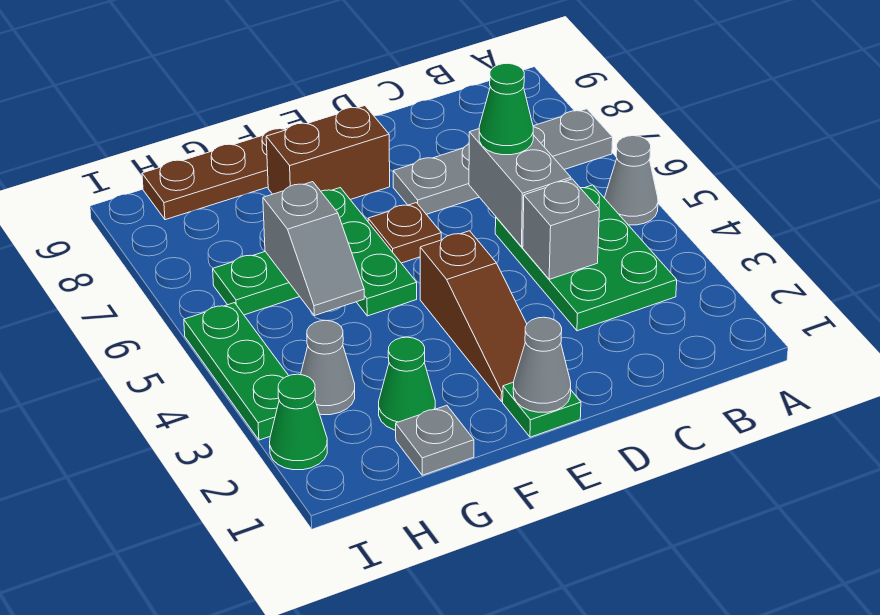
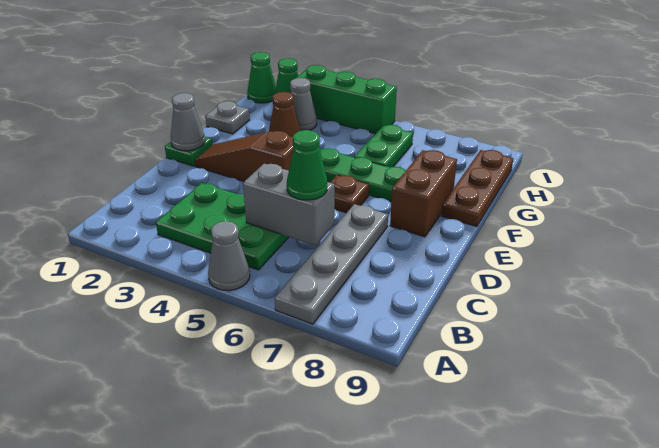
grey 1x1 brick [523,179,599,279] -> none
green 1x1 cone [379,337,435,430] -> green 1x1 cone moved to [247,52,276,103]
none -> brown 1x1 cone [269,92,300,137]
grey 1x2 slope [263,182,364,316] -> none
green 1x3 plate [184,303,289,440] -> green 1x3 brick [295,65,397,134]

